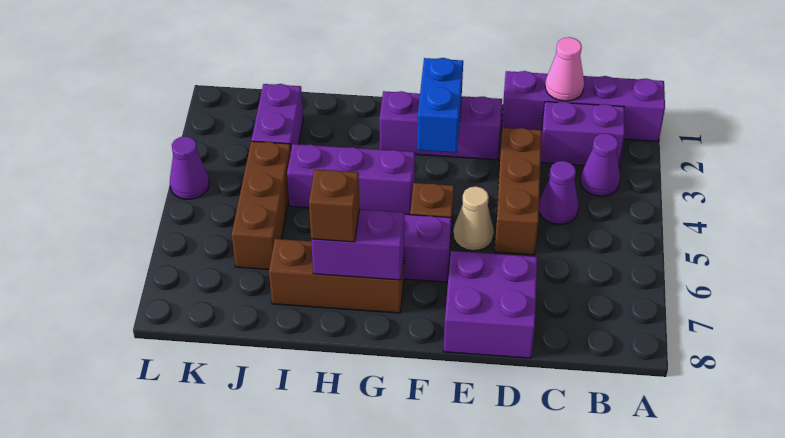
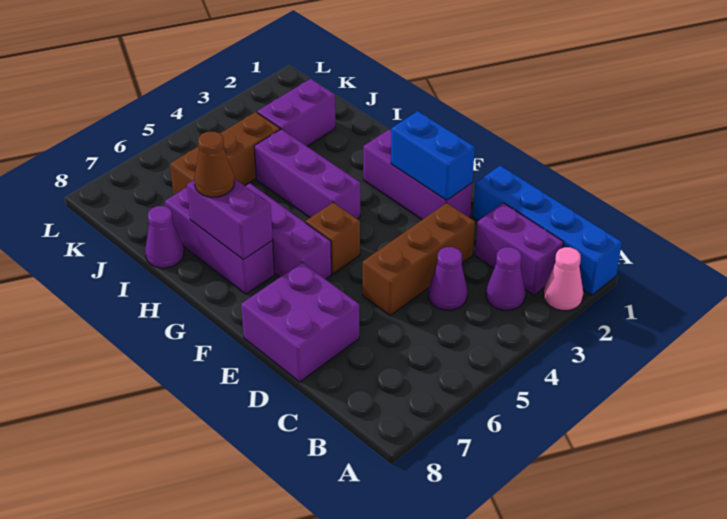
purple 1x4 brick [502,71,665,141] -> blue 1x4 brick [473,166,622,295]
pink 1x1 cone [545,37,584,101] -> pink 1x1 cone moved to [544,247,583,310]
tan 1x1 cone [453,186,494,251] -> none
blue 1x2 brick [417,58,463,153] -> blue 1x2 brick turned to [391,111,475,200]
brown 1x3 brick [269,239,404,313] -> purple 1x3 brick [165,188,275,294]
brown 1x1 brick [309,170,359,242] -> brown 1x1 cone [194,132,234,197]
purple 1x1 cone [170,136,209,199] -> purple 1x1 cone moved to [145,206,184,268]

